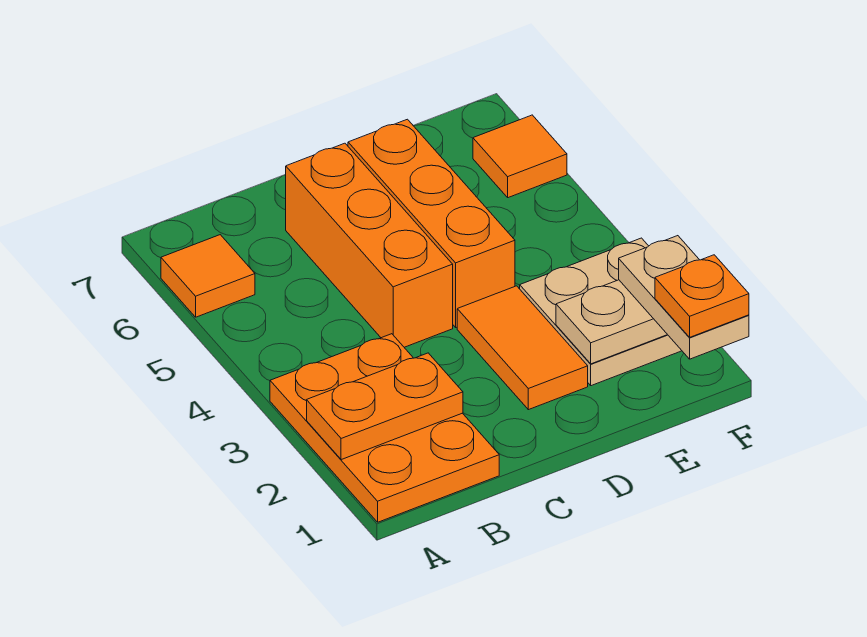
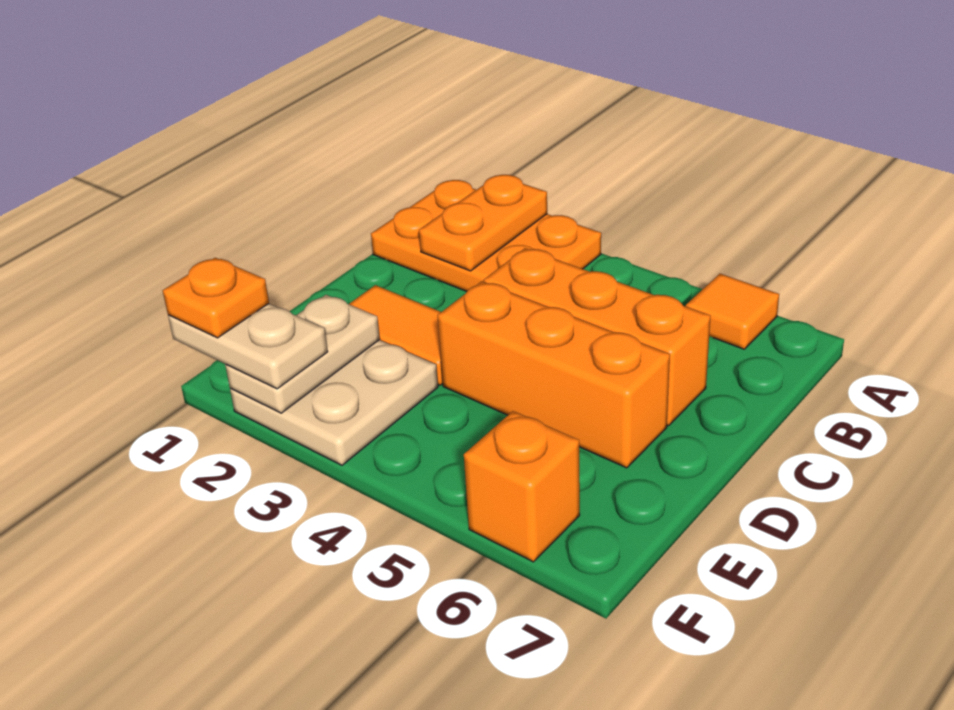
orange 1x1 tile [473,115,567,198] -> orange 1x1 brick [464,411,580,562]

